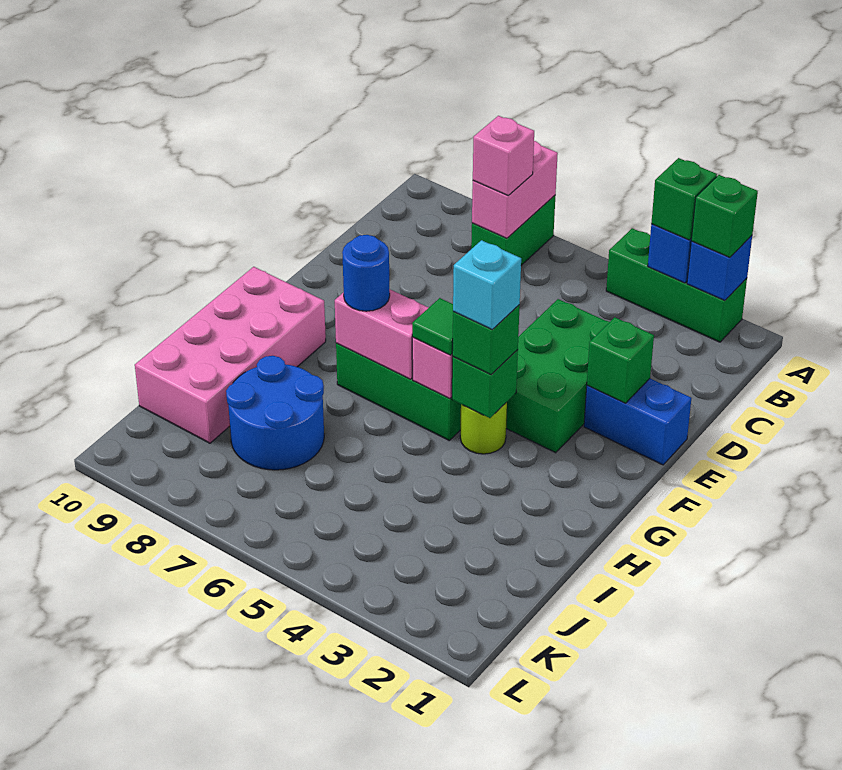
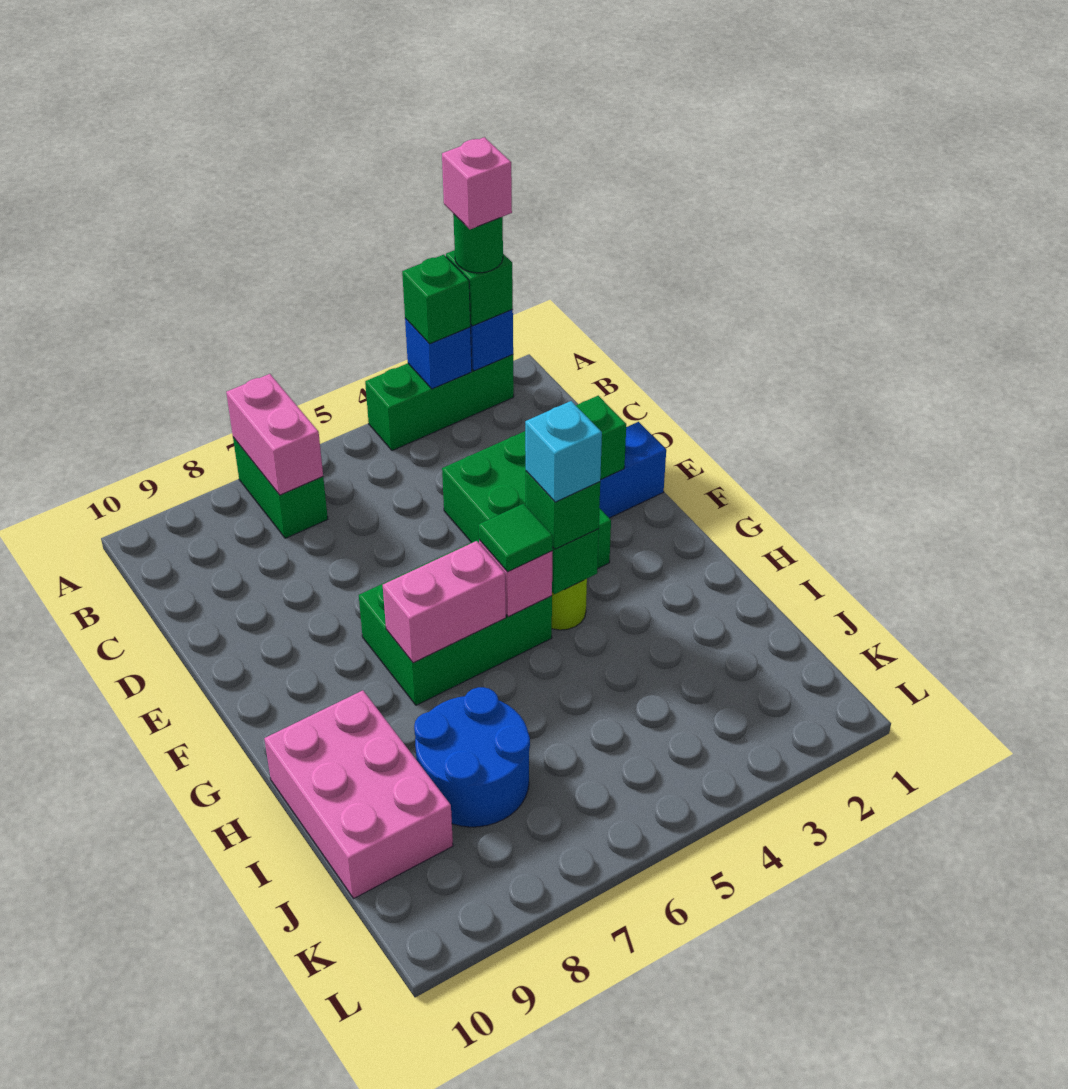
none -> green 1x1 round brick [453,214,503,273]
pink 1x1 brick [473,116,534,196] -> pink 1x1 brick moved to [442,137,512,229]
blue 1x1 round brick [342,235,390,311] -> none
pink 2x4 brick [135,267,326,443] -> pink 2x3 brick [264,690,453,898]

